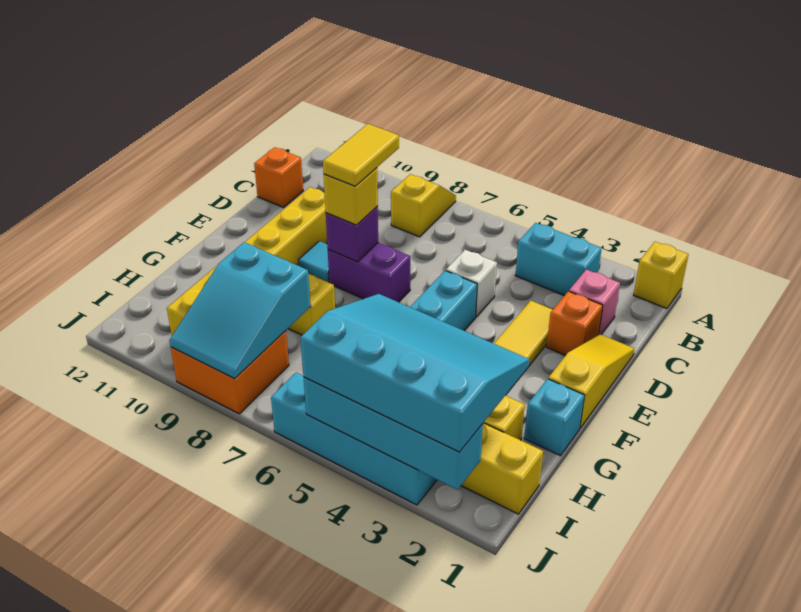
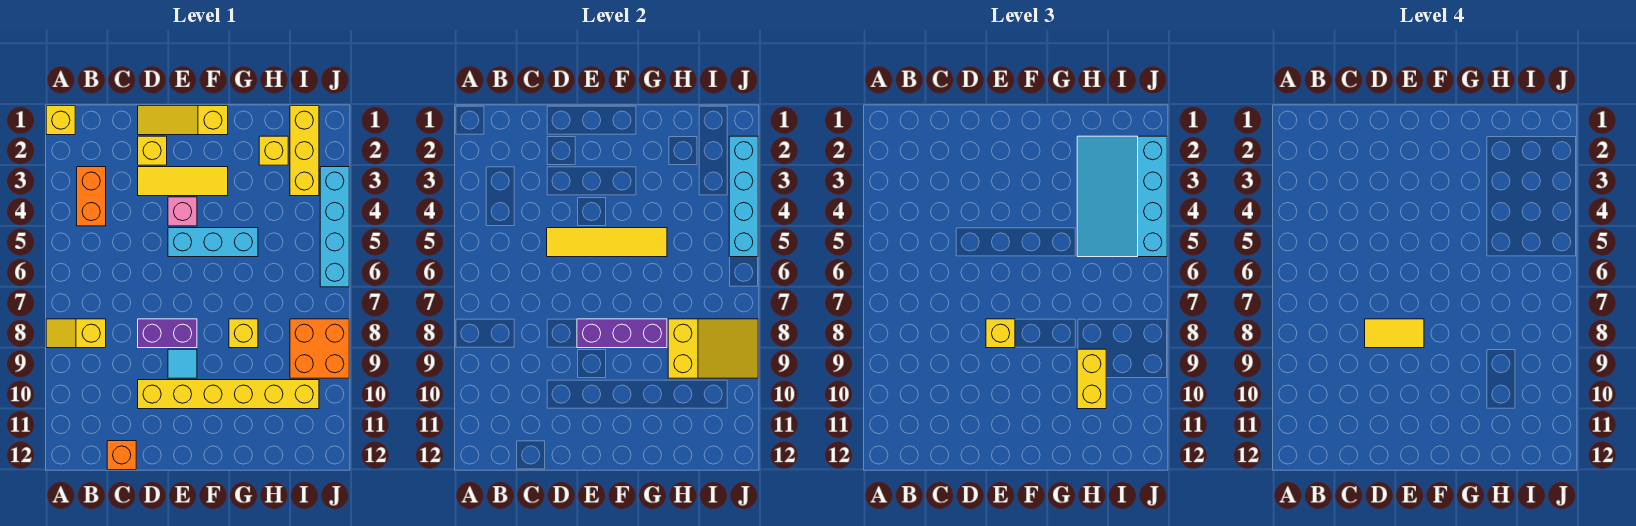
cyan 1x2 brick [515,223,602,296] -> orange 1x2 brick [77,167,106,226]
pink 1x1 brick [569,269,620,335] -> pink 1x1 brick moved to [168,197,197,226]
orange 1x1 brick [547,291,603,356] -> yellow 1x1 brick [138,136,167,165]
white 1x1 brick [446,250,497,317] -> none
none -> yellow 1x4 tile [547,228,667,257]
purple 1x2 brick [328,243,410,302] -> purple 1x2 brick turned to [138,319,197,348]
purple 1x1 brick [326,206,378,262] -> purple 1x3 brick [577,319,667,348]
cyan 1x1 brick [524,379,584,456] -> none
cyan 2x3 slope [169,242,310,379] -> yellow 2x3 slope [668,319,758,378]
none -> yellow 1x2 brick [1077,349,1106,409]

